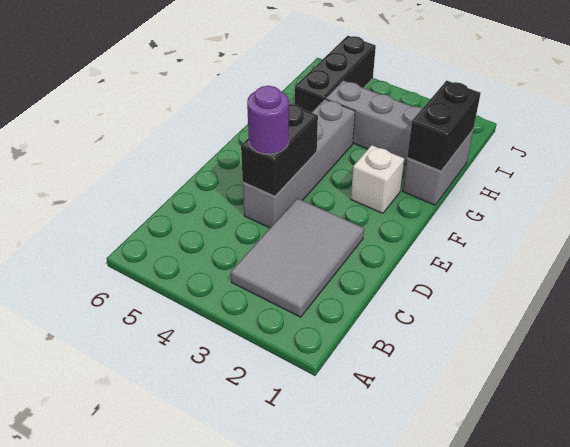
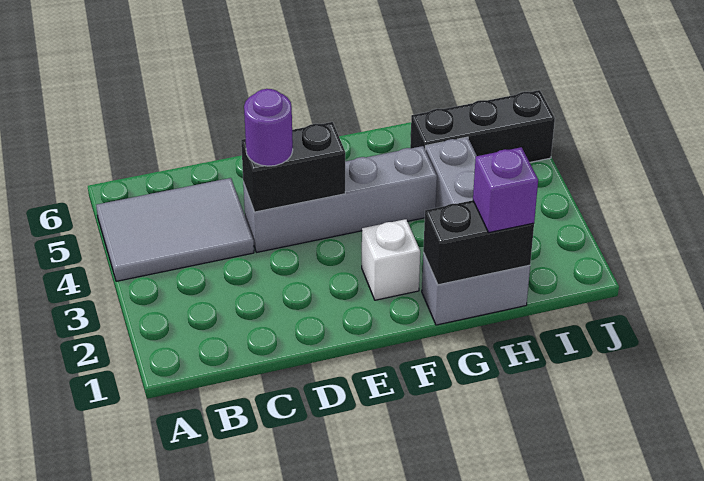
grey 2x3 tile [231,198,364,317] -> grey 2x3 tile moved to [96,178,254,281]
none -> purple 1x1 brick [473,147,538,233]

